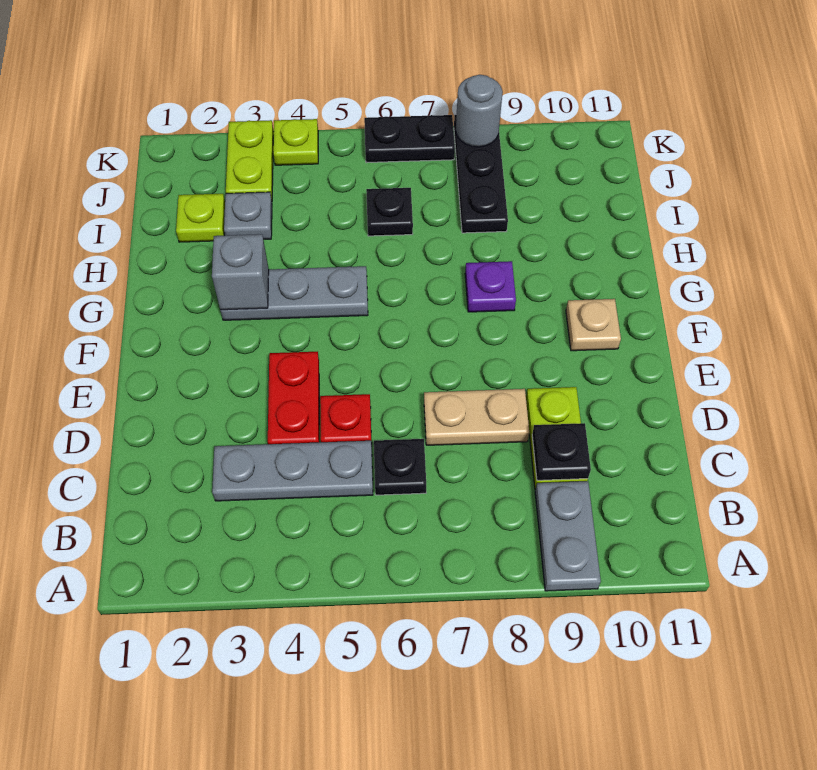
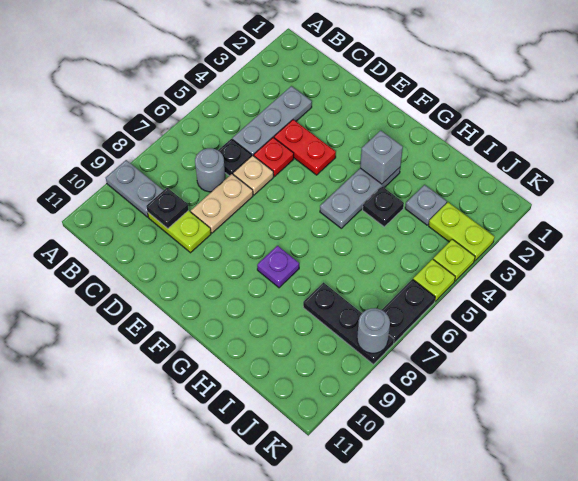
none -> grey 1x1 round brick [195,148,225,192]
tan 1x1 plate [566,299,621,351] -> tan 1x1 plate moved to [233,155,274,195]
lime 1x1 plate [176,194,225,242] -> lime 1x1 plate moved to [413,259,455,301]
black 1x1 plate [366,188,413,236] -> black 1x1 plate moved to [363,187,404,227]

